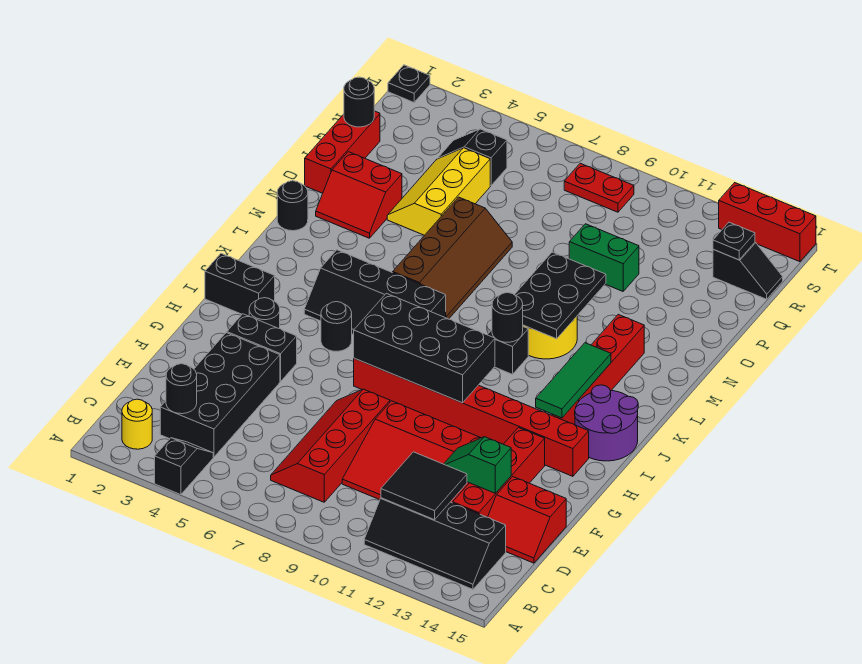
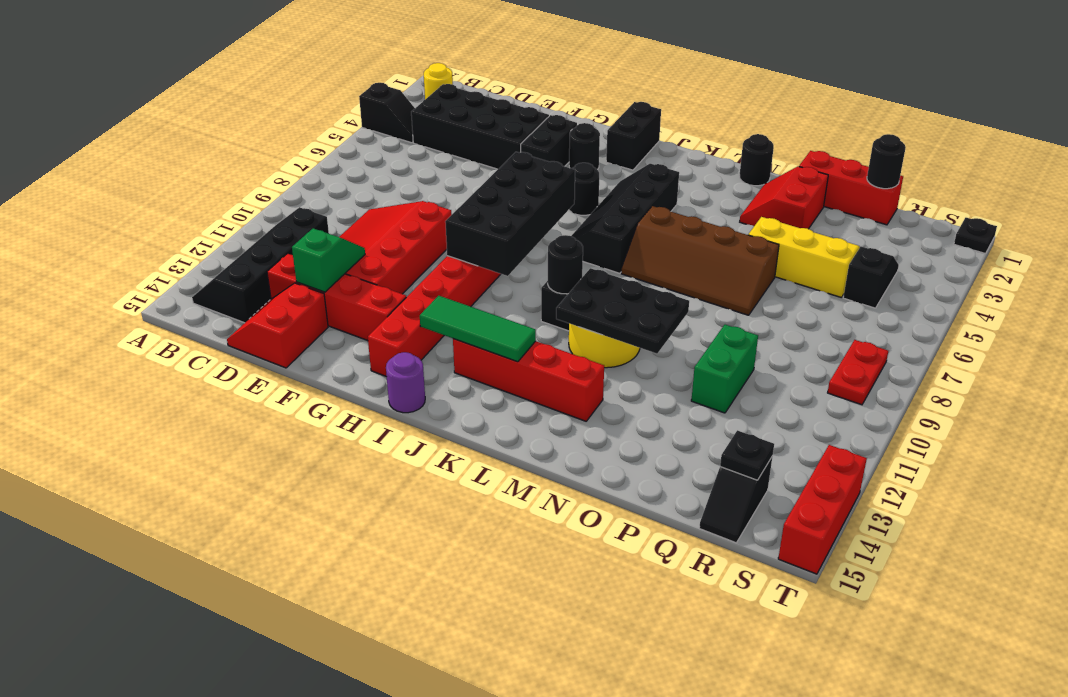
black 1x1 round brick [166,364,197,414] -> none
red 2x4 slope [271,389,390,502] -> none
black 2x2 tile [381,452,467,520] -> none
purple 2x2 round brick [575,385,638,461] -> purple 1x1 round brick [386,352,425,413]

